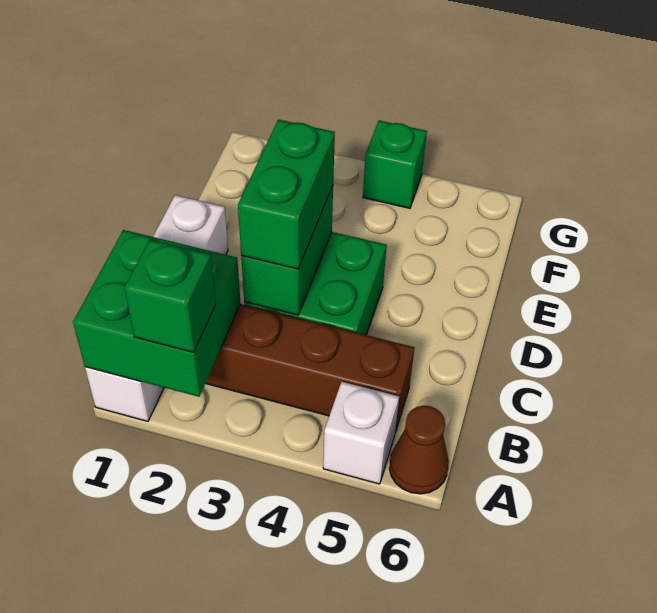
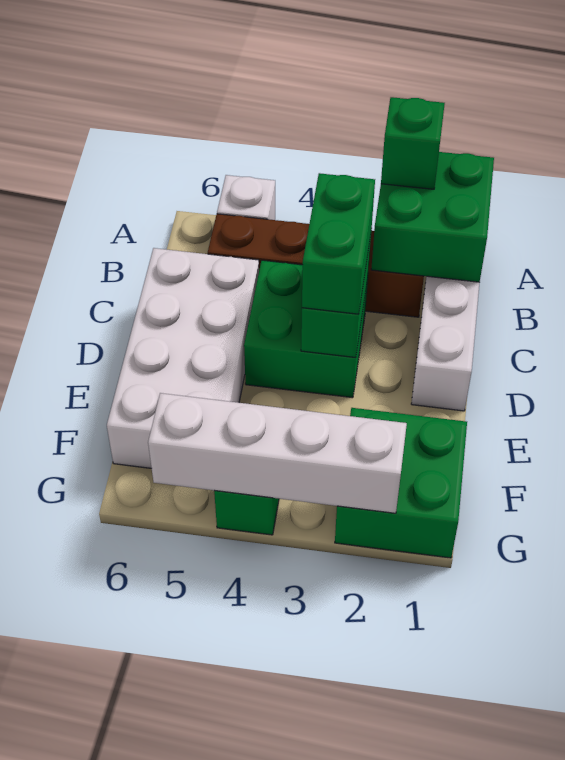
brown 1x1 cone [389,406,449,494] -> none
none -> white 2x4 brick [107,248,259,468]
none -> green 2x2 brick [335,408,467,558]
none -> white 1x4 brick [148,393,407,513]

